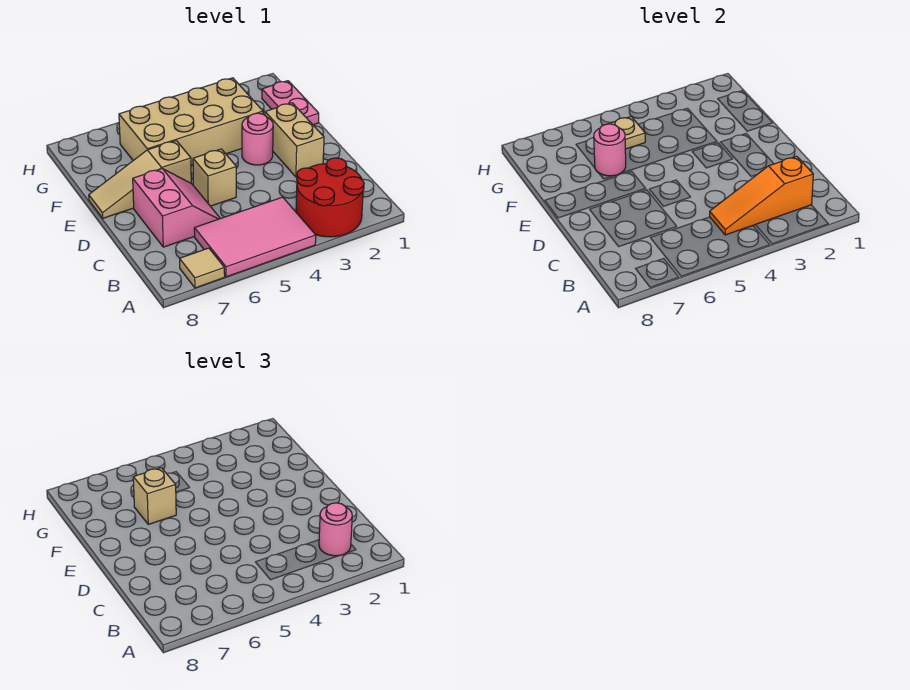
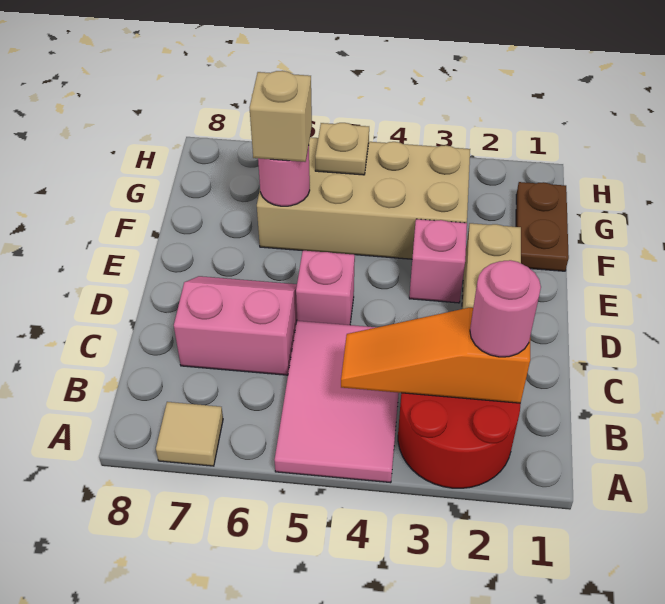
pink 2x3 tile [194,197,316,277] -> pink 2x3 tile turned to [275,321,399,483]
pink 2x2 slope [133,169,220,247] -> pink 2x2 slope turned to [174,276,297,375]
tan 1x1 brick [193,149,236,206] -> pink 1x1 brick [296,251,355,325]
pink 1x1 round brick [242,113,273,165] -> pink 1x1 brick [409,219,467,303]
tan 1x3 slope [89,141,191,218] -> none
pink 1x2 plate [262,81,319,125] -> brown 1x2 plate [516,182,569,271]

